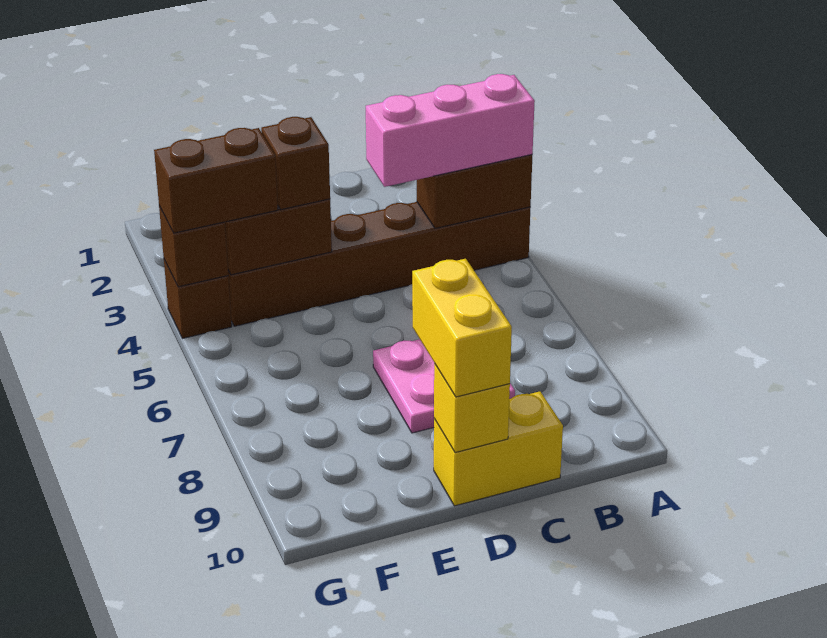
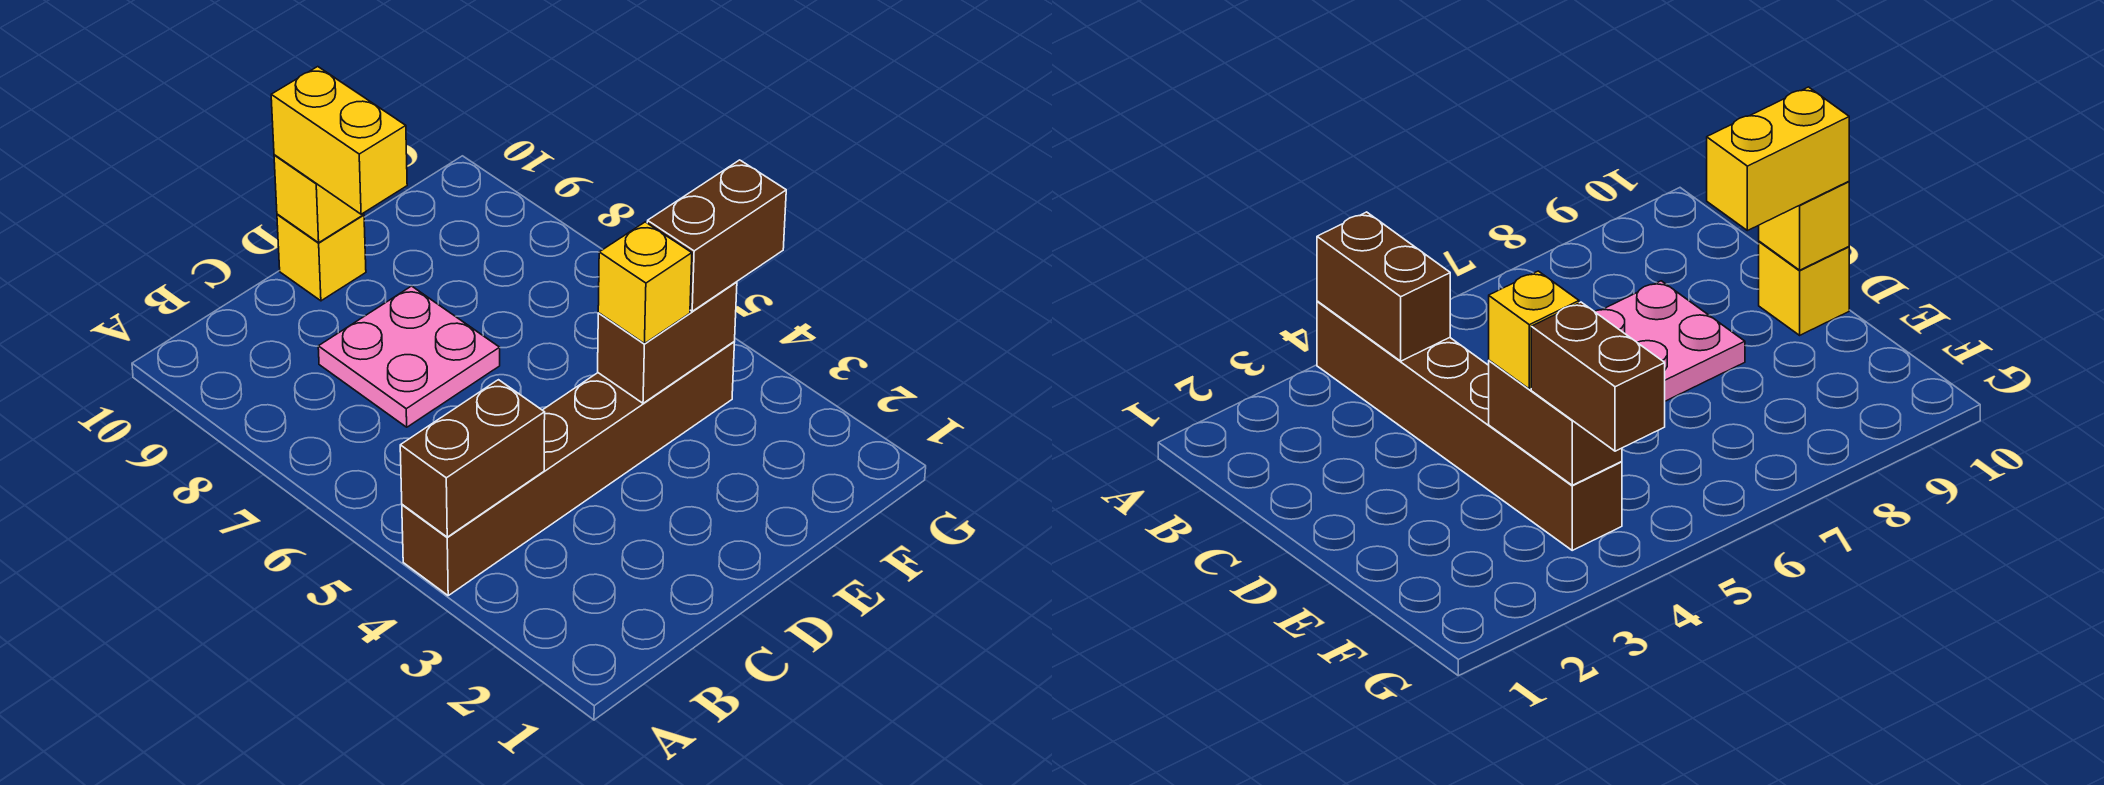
pink 1x3 brick [366,74,535,187] -> none
yellow 1x2 brick [434,391,563,506] -> yellow 1x1 brick [277,214,366,301]
brown 1x1 brick [261,117,330,210] -> yellow 1x1 brick [598,222,692,344]
brown 1x1 brick [164,260,232,338] -> none
brown 1x1 brick [159,206,228,287] -> none

